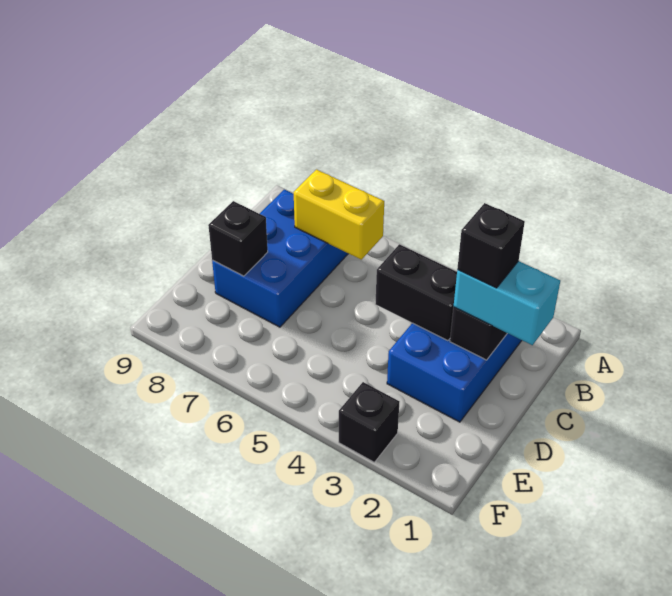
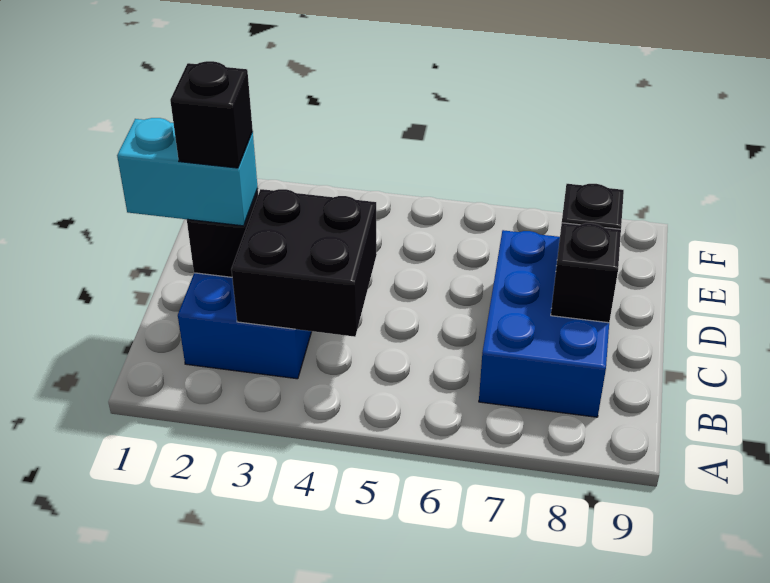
yellow 1x2 brick [294,170,384,259] -> none
black 1x2 brick [376,244,457,341] -> black 2x2 brick [231,189,377,337]
black 1x1 brick [339,382,399,462] -> black 1x1 brick moved to [551,223,621,323]

